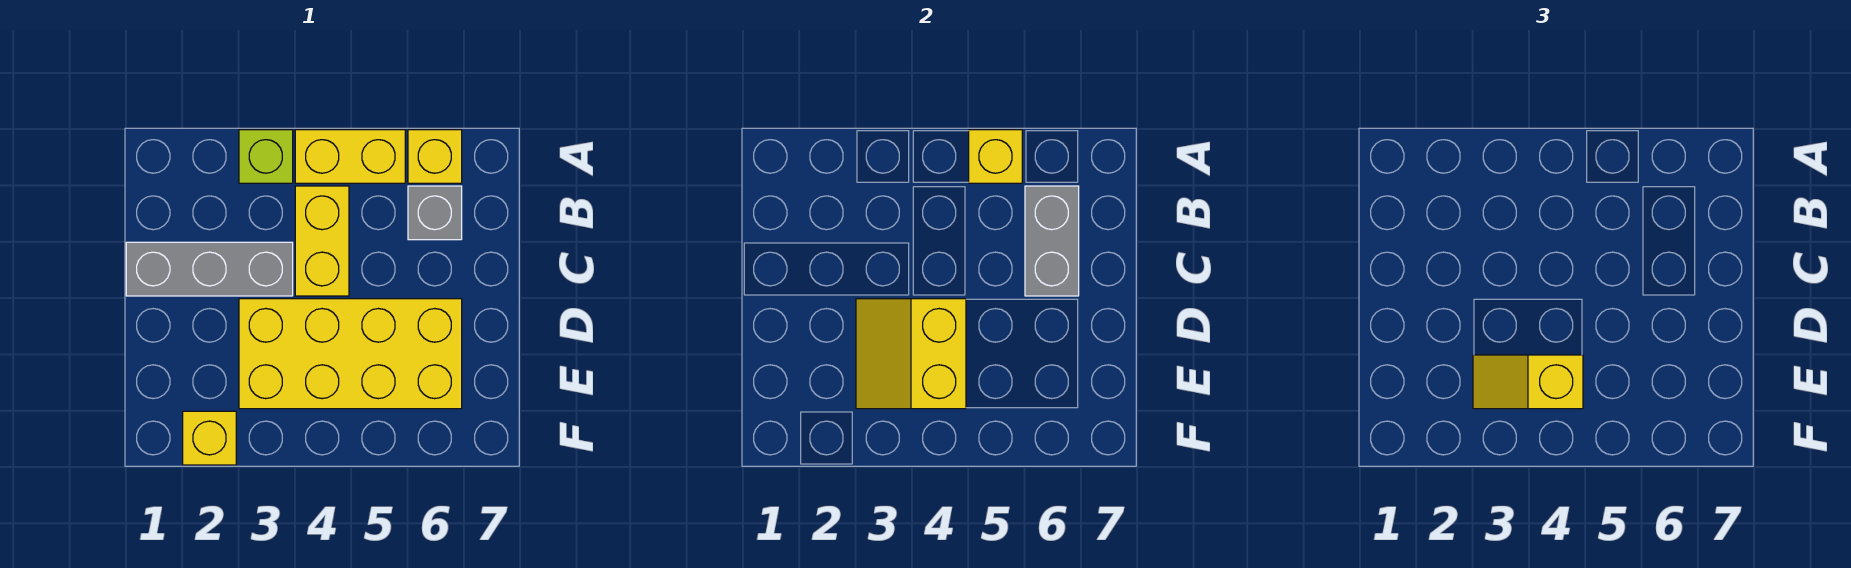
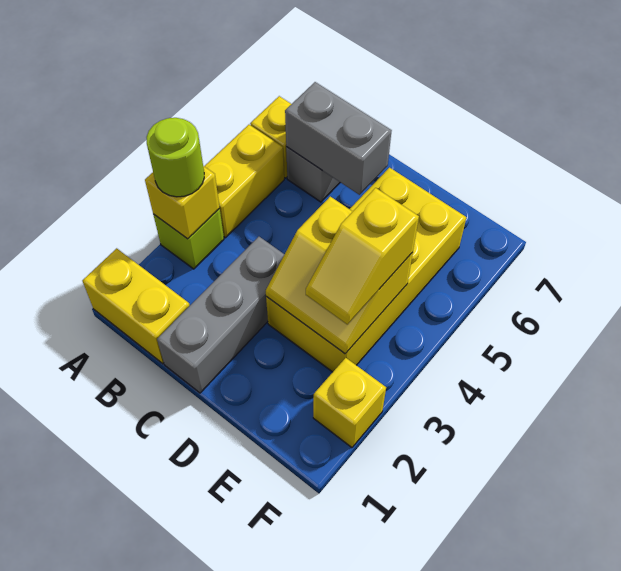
none -> lime 1x1 round brick [147,118,204,197]
yellow 1x1 brick [969,130,1022,183] -> yellow 1x1 brick moved to [145,166,220,239]
yellow 1x2 brick [295,186,349,296] -> yellow 1x2 brick moved to [82,248,190,364]

